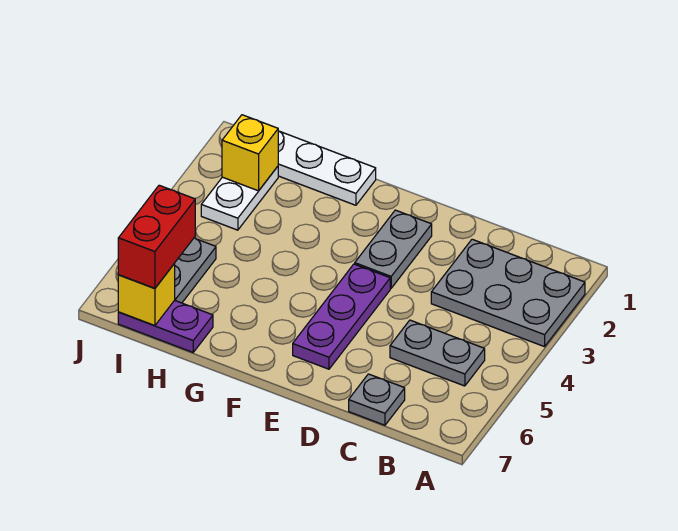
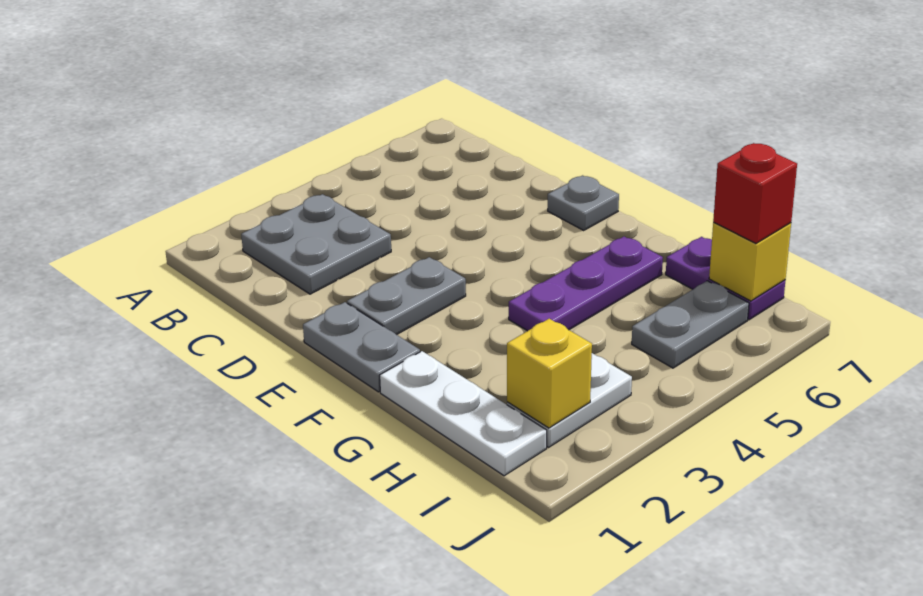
grey 2x3 plate [431,239,585,347] -> grey 2x2 plate [241,194,391,294]
grey 1x2 plate [390,320,485,386] -> grey 1x2 plate moved to [303,302,420,392]
grey 1x1 plate [349,374,405,425] -> grey 1x1 plate moved to [548,175,619,230]
purple 1x3 plate [293,264,390,369] -> purple 1x3 plate moved to [509,237,663,331]
red 1x2 brick [118,185,195,288] -> red 1x1 brick [713,143,797,243]

